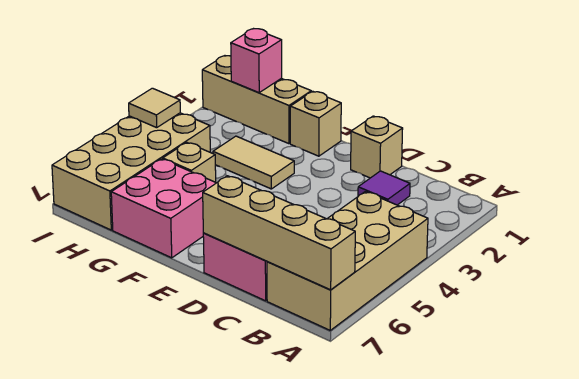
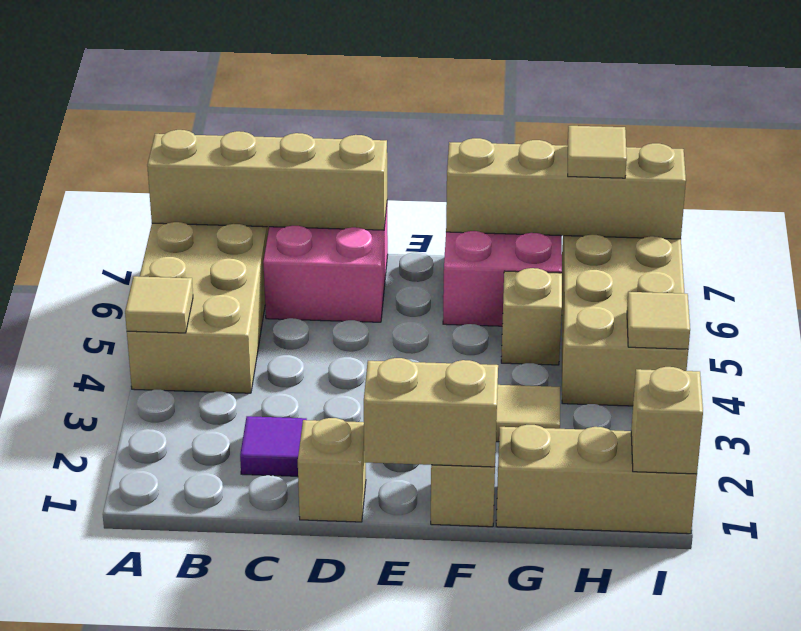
none -> tan 1x1 tile [125,276,193,333]
none -> tan 1x2 brick [364,358,498,467]
none -> tan 1x4 brick [446,138,686,239]
pink 1x1 brick [231,29,282,93] -> none
none -> tan 1x1 tile [568,126,627,178]
none -> tan 1x1 brick [631,367,703,474]

